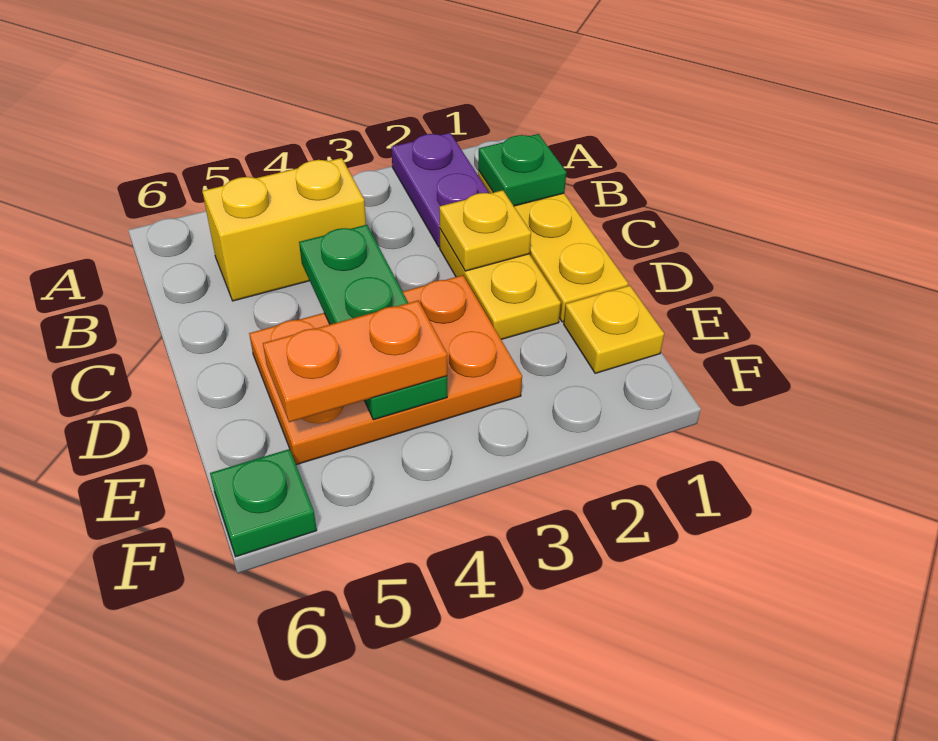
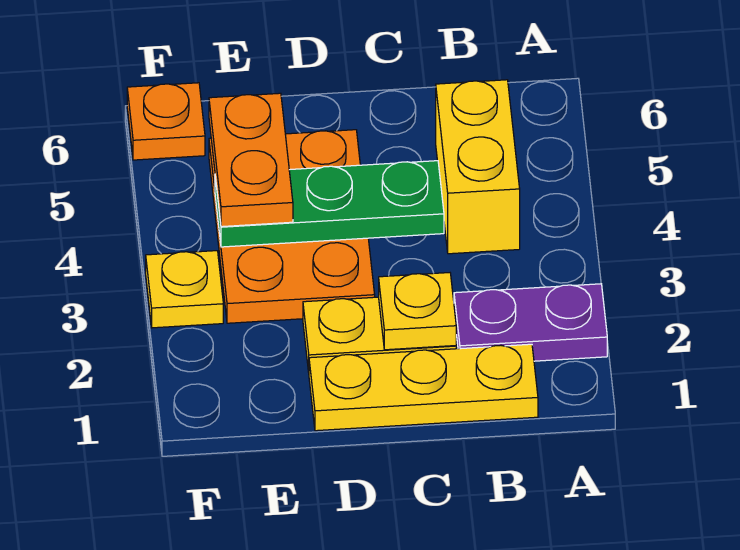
green 1x1 plate [478,134,566,206] -> none
yellow 1x1 plate [564,286,664,373] -> yellow 1x1 plate moved to [146,251,223,328]
green 1x1 plate [210,449,317,557] -> orange 1x1 plate [127,83,205,160]

